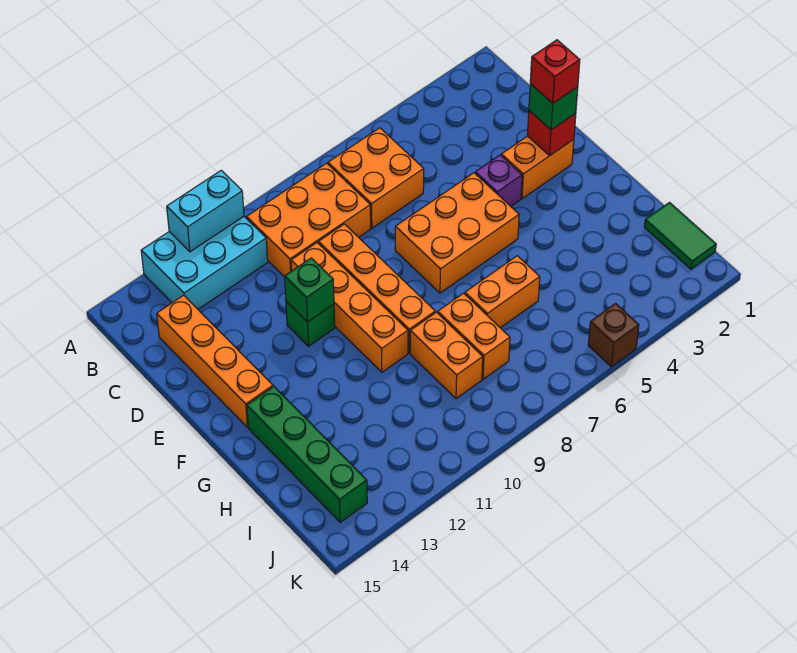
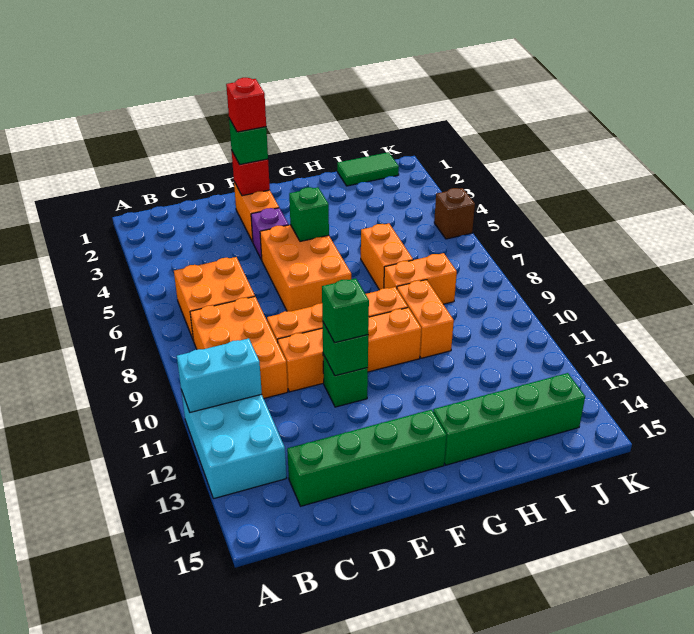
cyan 1x2 brick [167,170,244,252] -> cyan 1x2 brick turned to [177,338,262,412]
orange 1x4 brick [157,295,273,427] -> green 1x4 brick [287,410,446,506]
none -> green 1x1 brick [322,278,369,343]
none -> green 1x1 brick [289,187,329,241]
orange 1x2 brick [410,312,483,399] -> orange 1x2 brick turned to [397,280,454,358]

